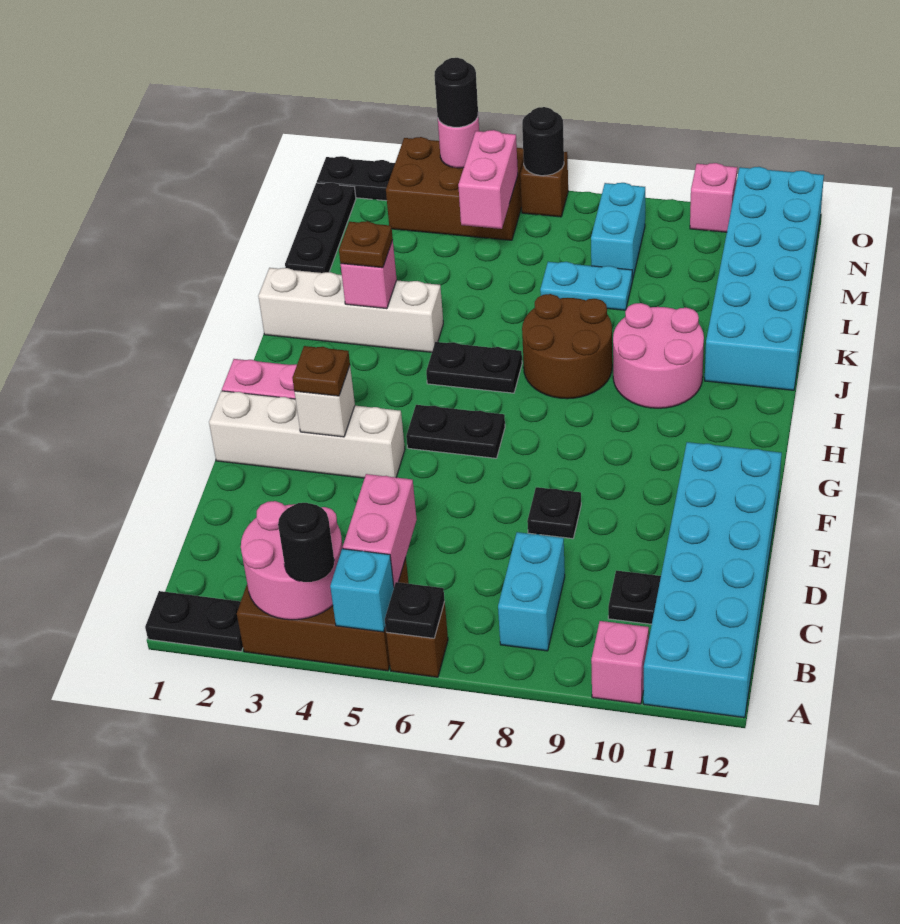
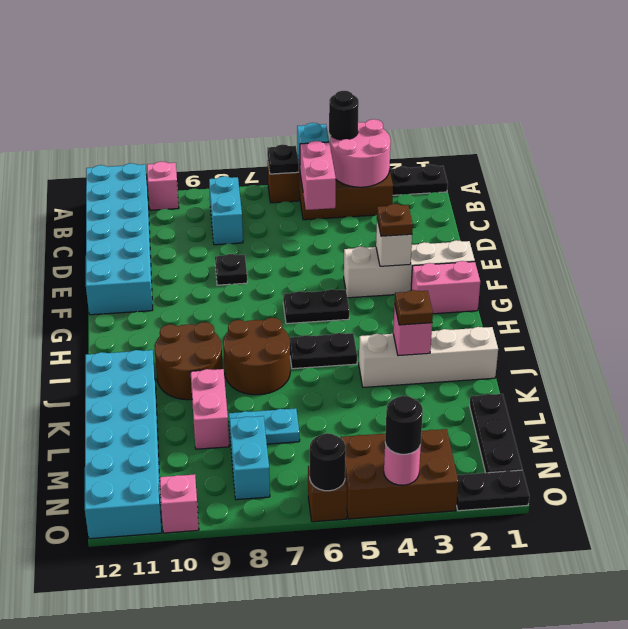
black 1x1 plate [608,570,661,624] -> none
pink 2x2 round brick [613,303,704,408] -> brown 2x2 round brick [155,322,223,400]
pink 1x2 brick [458,130,518,229] -> pink 1x2 brick moved to [191,369,229,449]

